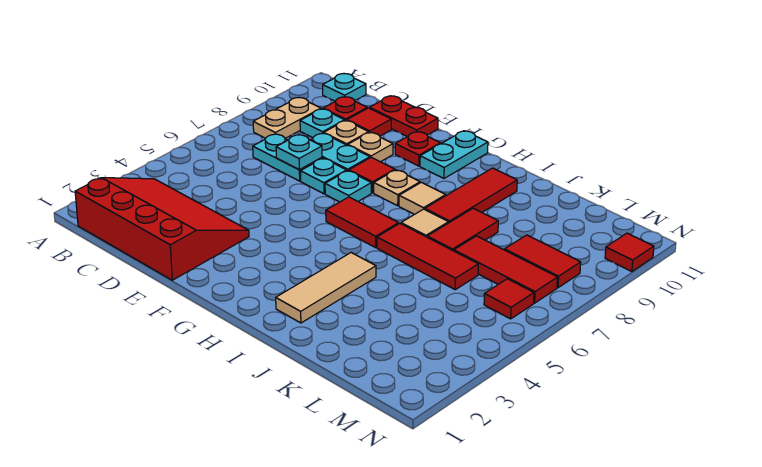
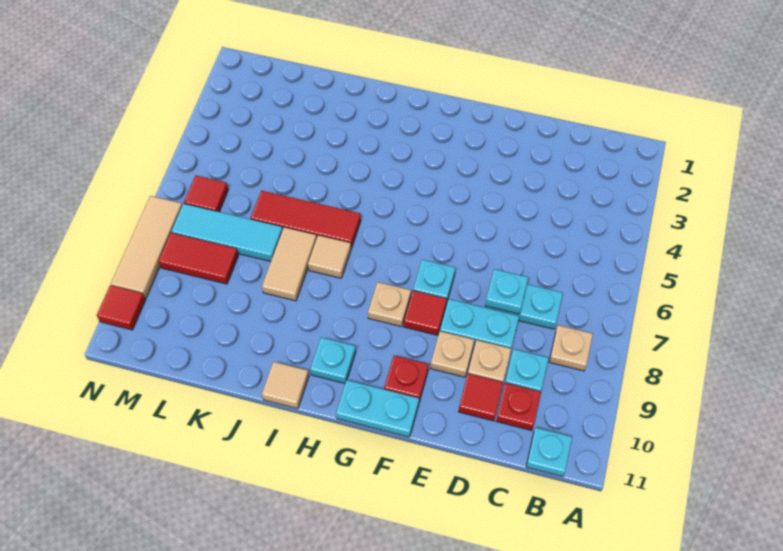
red 3x4 slope [75,178,249,280] -> none
tan 1x2 plate [253,98,321,138] -> tan 1x1 plate [549,325,593,371]
red 1x2 plate [370,96,438,137] -> none
cyan 1x1 plate [301,158,347,194] -> cyan 1x1 plate moved to [310,337,356,383]
red 1x2 tile [326,197,399,248] -> none
cyan 1x2 plate [420,131,488,178] -> cyan 1x2 plate turned to [336,380,419,437]
tan 1x1 tile [399,182,446,215] -> tan 1x1 tile moved to [262,362,309,409]
tan 1x3 tile [276,253,376,323] -> tan 1x3 tile moved to [111,196,182,298]
red 1x3 tile [425,168,517,223] -> none
red 1x2 tile [427,208,498,251] -> tan 1x2 tile [262,227,317,301]
red 1x3 tile [454,236,558,303] -> cyan 1x3 tile [171,204,283,261]

